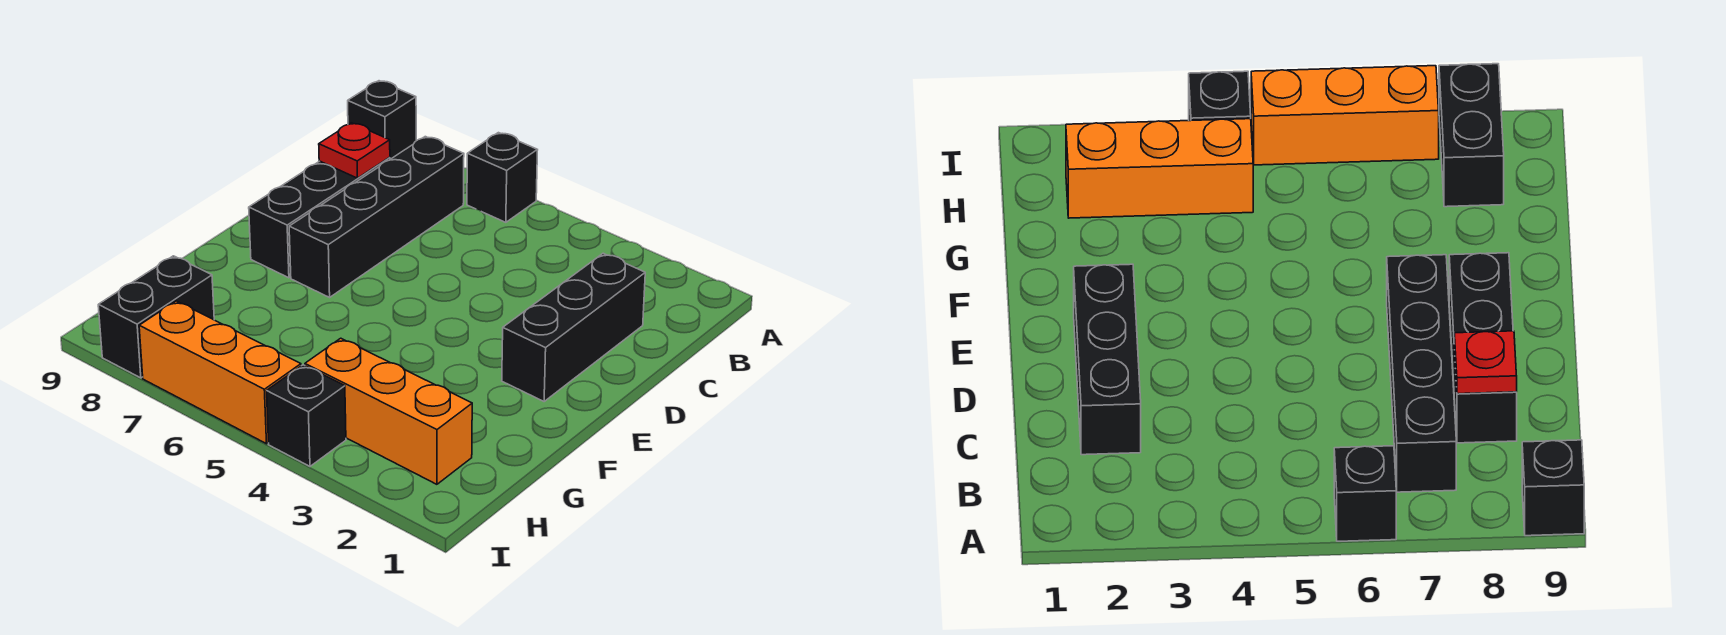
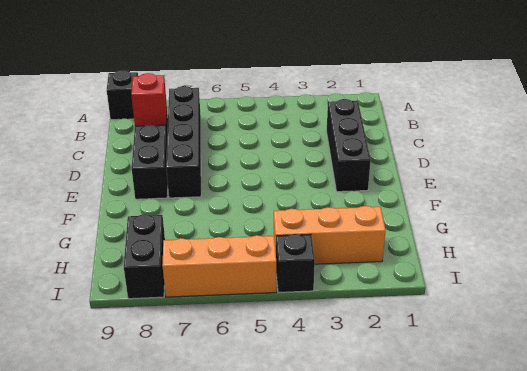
black 1x1 brick [467,133,537,222] -> none
red 1x1 plate [319,123,390,178] -> red 1x1 brick [131,73,167,126]

